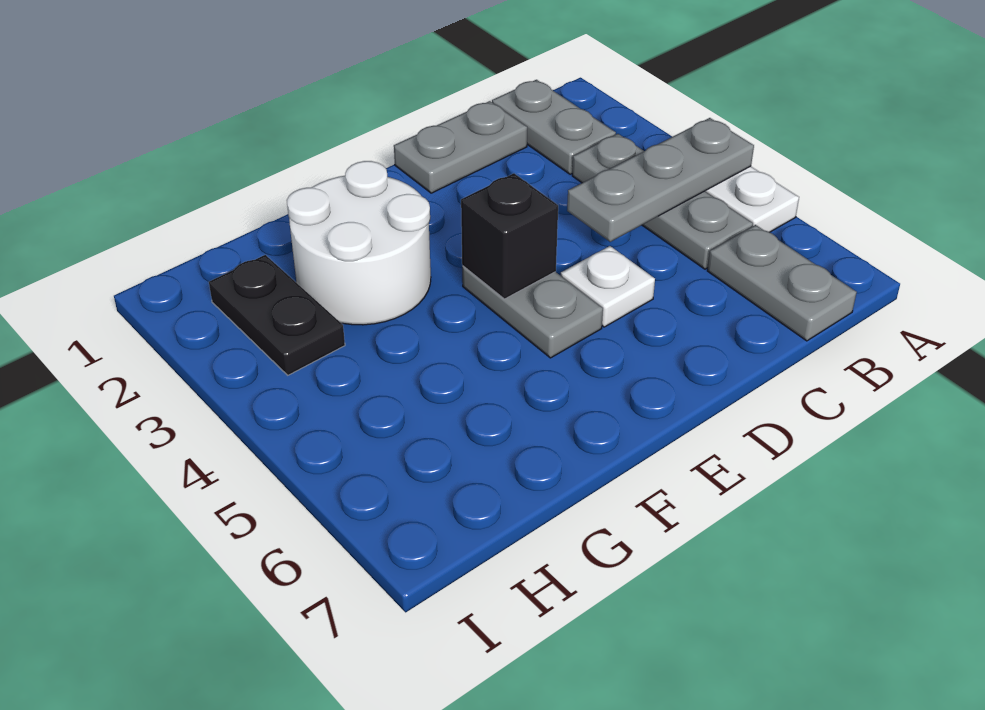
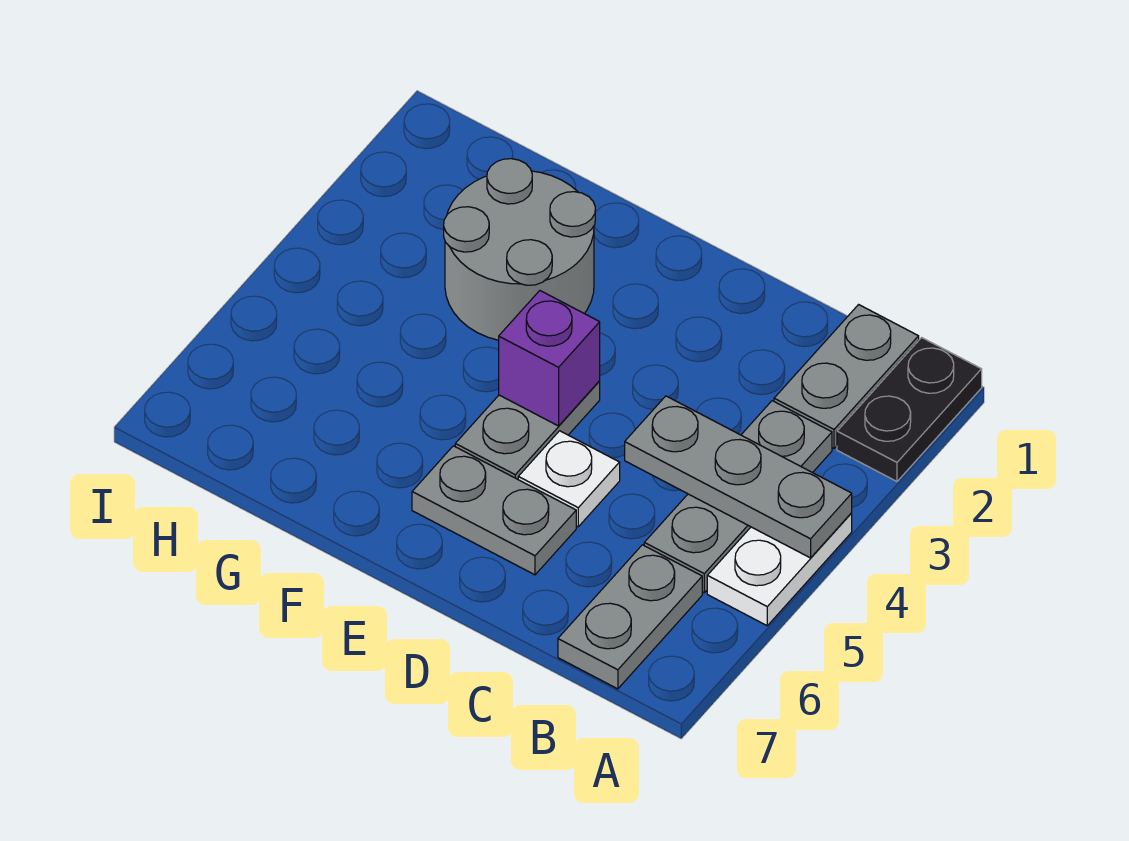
grey 1x2 plate [394,101,527,193] -> grey 1x2 plate moved to [412,446,576,575]
black 1x1 brick [461,173,558,299] -> purple 1x1 brick [499,291,600,426]
white 2x2 round brick [287,161,431,325] -> grey 2x2 round brick [444,159,595,340]
black 1x2 plate [209,255,345,375] -> black 1x2 plate moved to [837,338,982,481]

